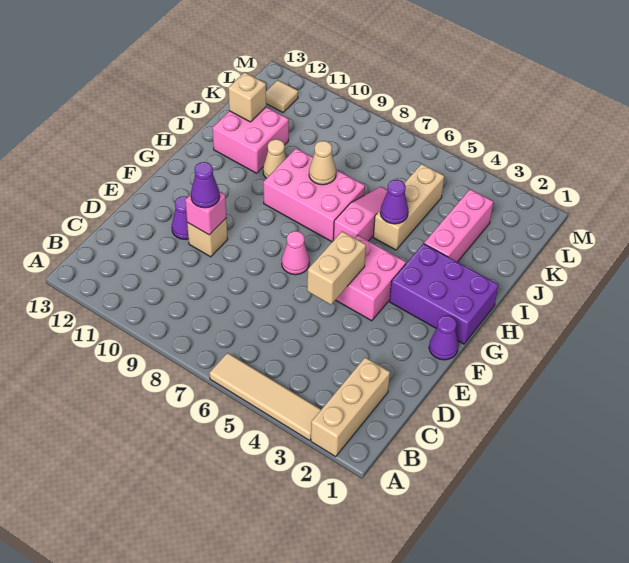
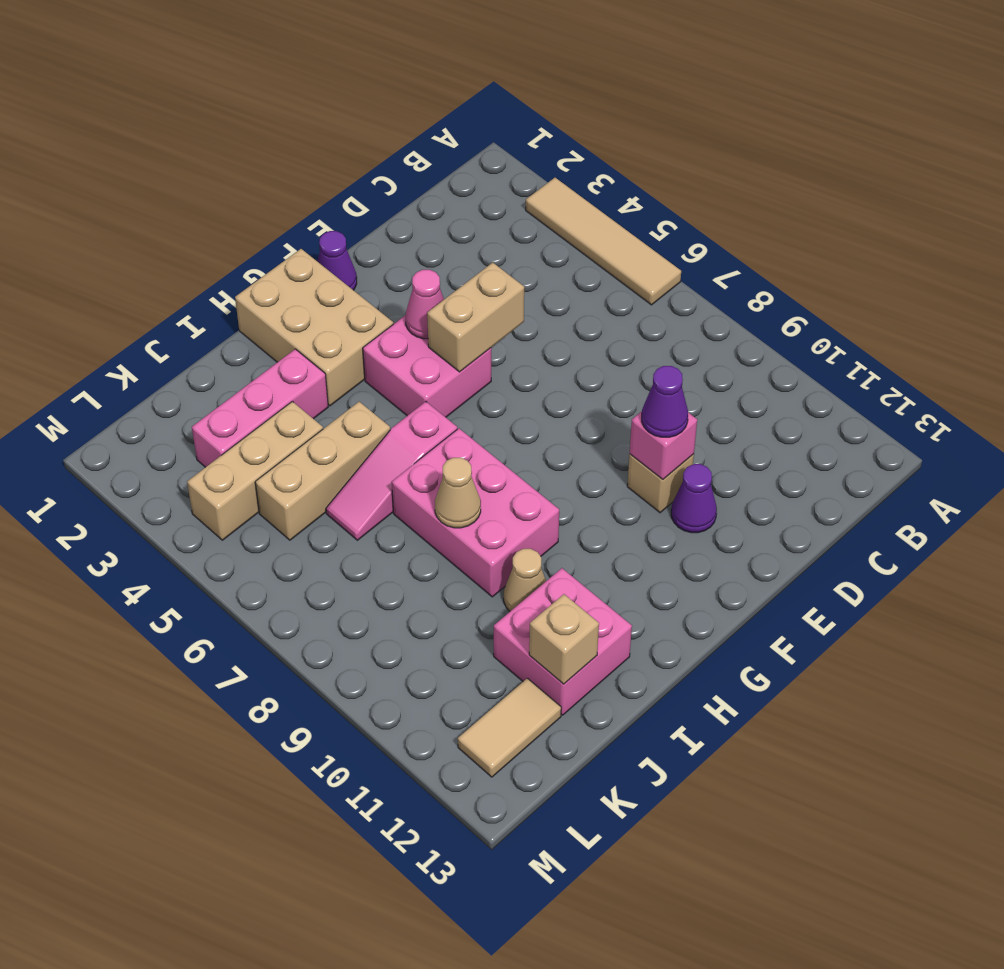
tan 1x3 brick [311,357,390,456] -> tan 1x3 brick moved to [187,401,323,540]
pink 1x1 cone [282,231,309,275] -> pink 1x1 cone moved to [405,270,444,339]
purple 2x3 brick [390,244,498,344] -> tan 2x3 brick [235,249,393,406]
purple 1x1 cone [380,180,408,224] -> none
tan 1x1 tile [266,80,298,112] -> tan 1x2 tile [458,678,561,777]

